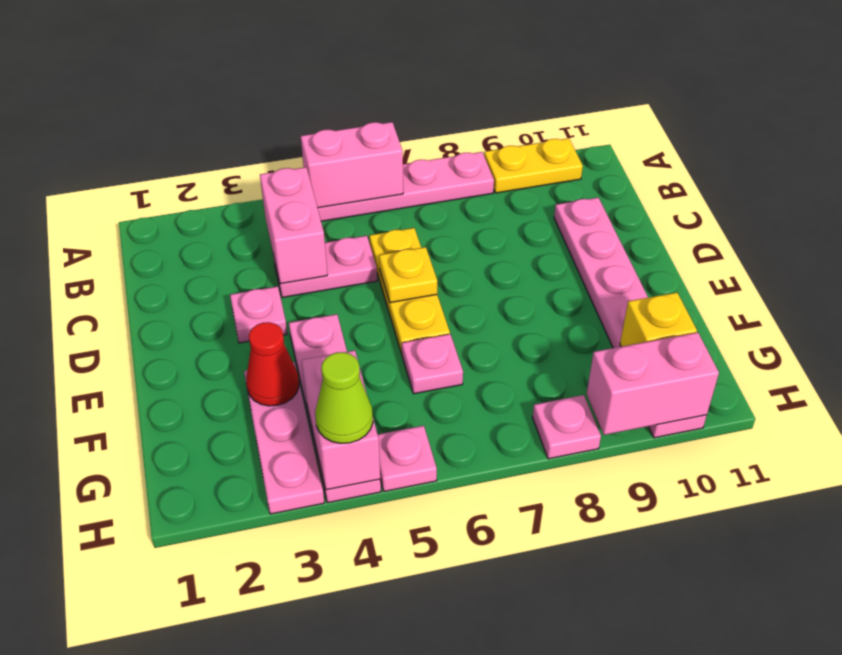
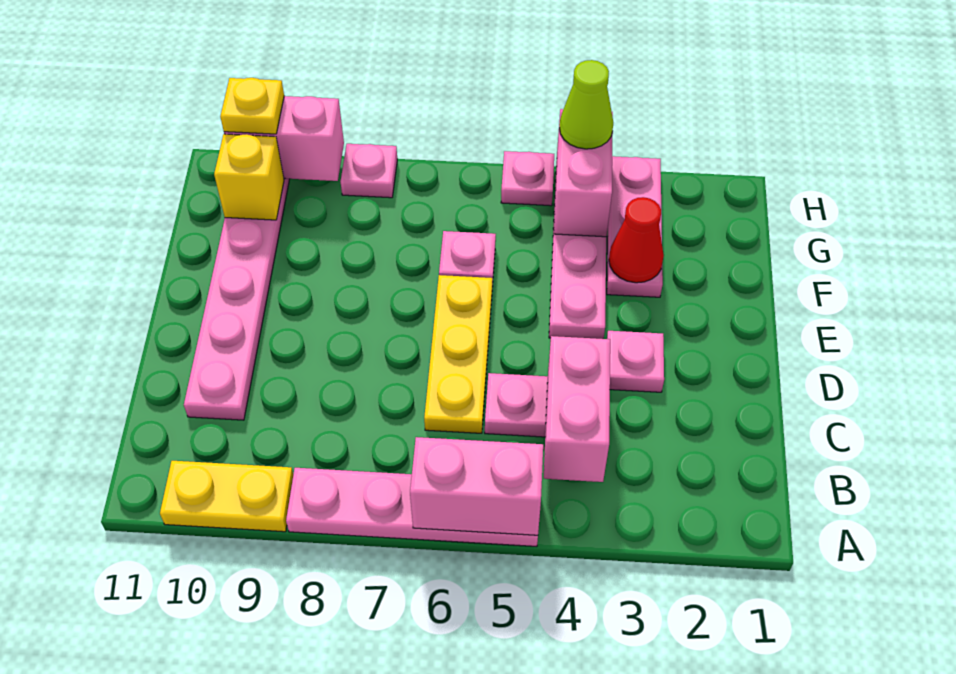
yellow 1x1 plate [379,247,437,303] -> yellow 1x1 plate moved to [220,78,284,134]

